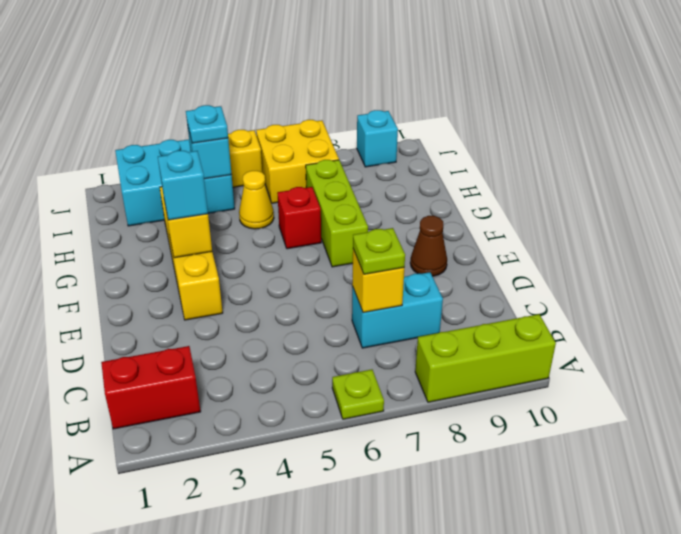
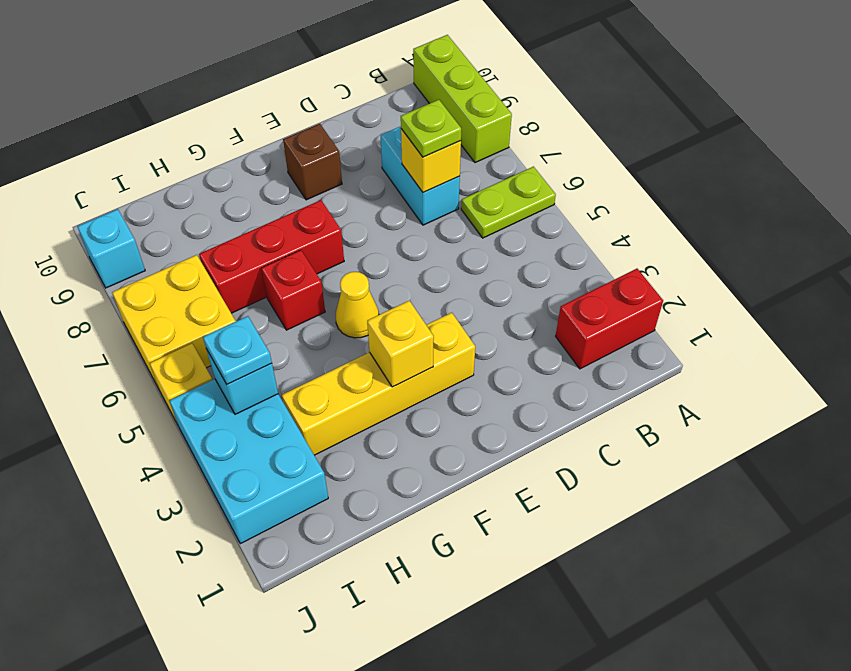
lime 1x1 plate [332,369,384,419] -> lime 1x2 plate [461,167,556,238]
red 1x2 brick [101,346,201,429] -> red 1x2 brick turned to [556,269,663,369]
brown 1x1 cone [410,216,447,276] -> brown 1x1 brick [283,124,342,200]
cyan 1x1 brick [158,151,208,220] -> none
lime 1x3 brick [306,160,368,267] -> red 1x3 brick [199,200,344,313]
yellow 1x1 cone [239,171,274,229] -> yellow 1x1 cone moved to [336,272,379,338]

